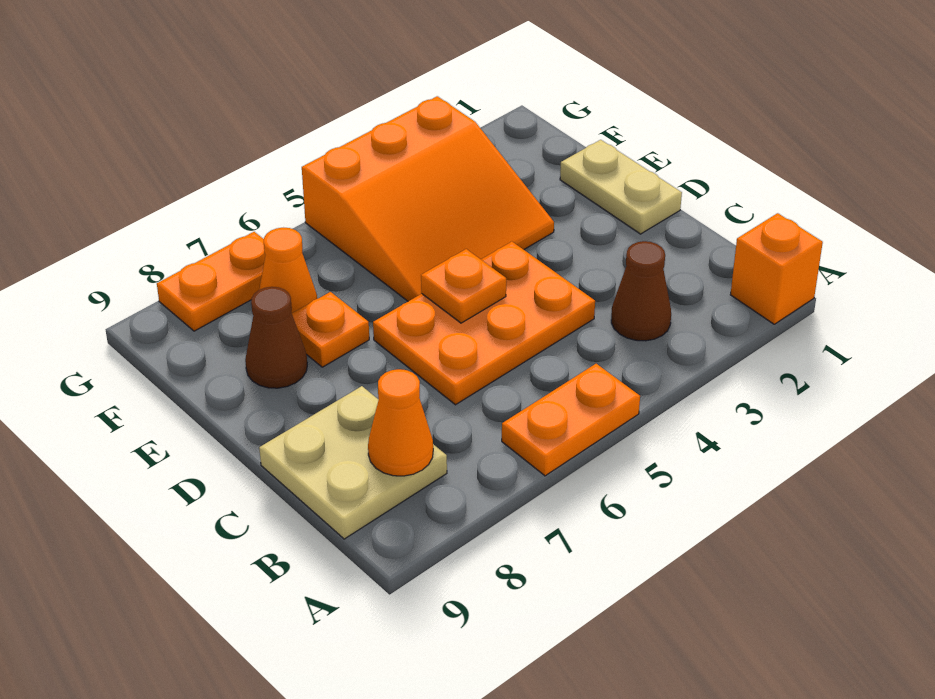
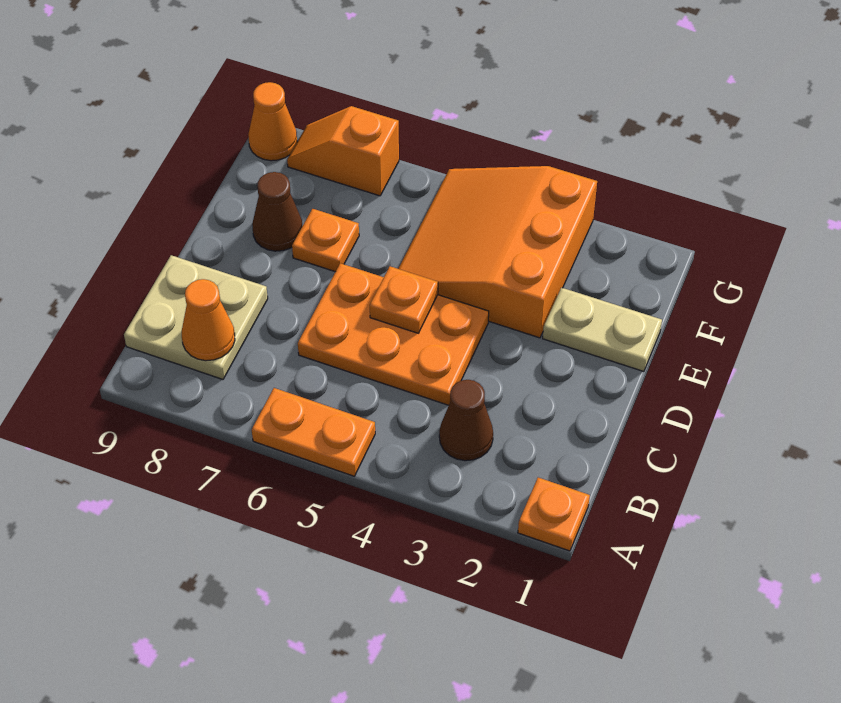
orange 1x1 brick [730,213,823,324] -> orange 1x1 plate [518,478,590,551]
tan 1x2 plate [560,140,682,234] -> tan 1x2 plate turned to [543,288,662,371]
orange 3x3 slope [302,96,554,301] -> orange 3x3 slope turned to [398,166,597,338]
orange 1x1 cone [259,228,317,313] -> orange 1x1 cone moved to [248,82,297,161]
orange 1x2 plate [157,232,266,331] -> orange 1x2 slope [287,106,399,196]

